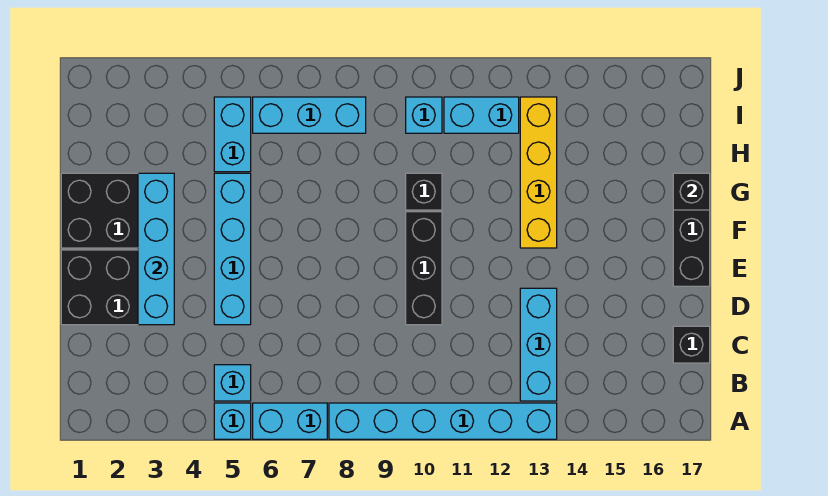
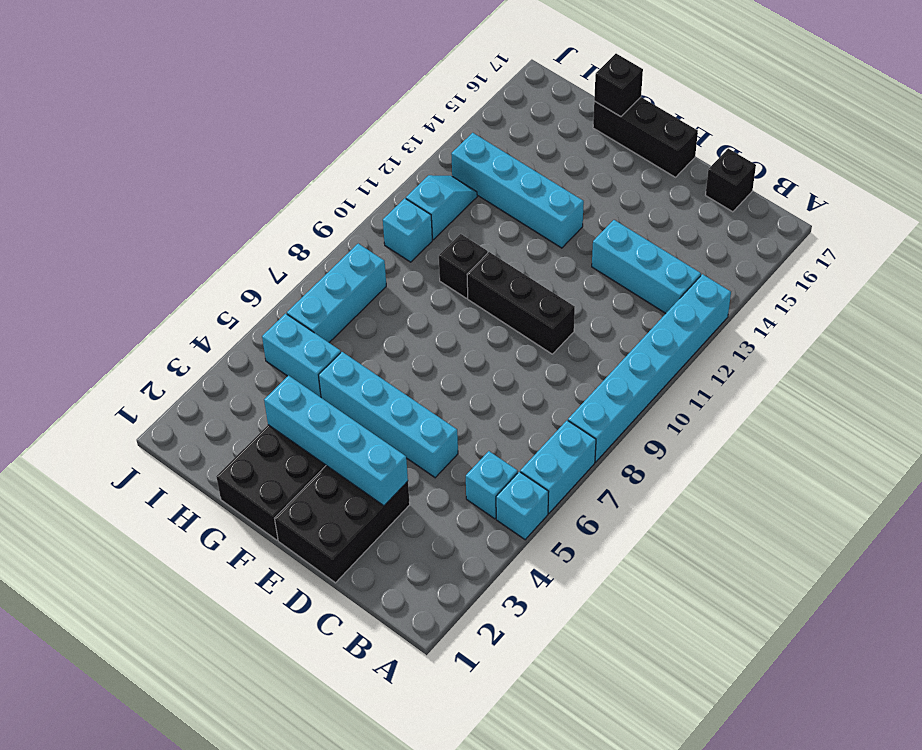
yellow 1x4 brick [520,97,557,248] -> cyan 1x4 brick [451,133,584,248]
cyan 1x2 brick [444,97,519,133] -> cyan 1x2 slope [406,175,477,240]

